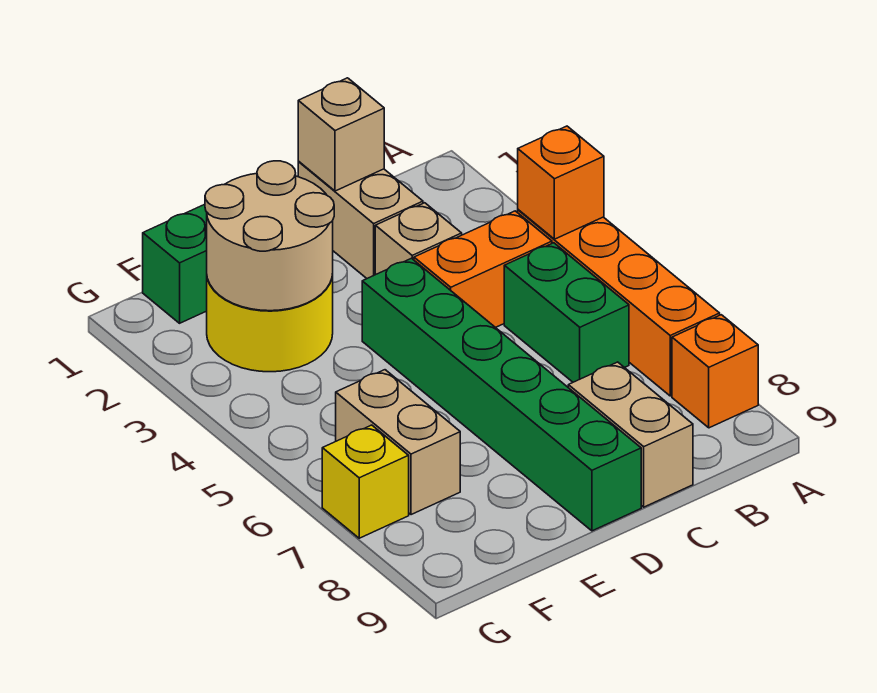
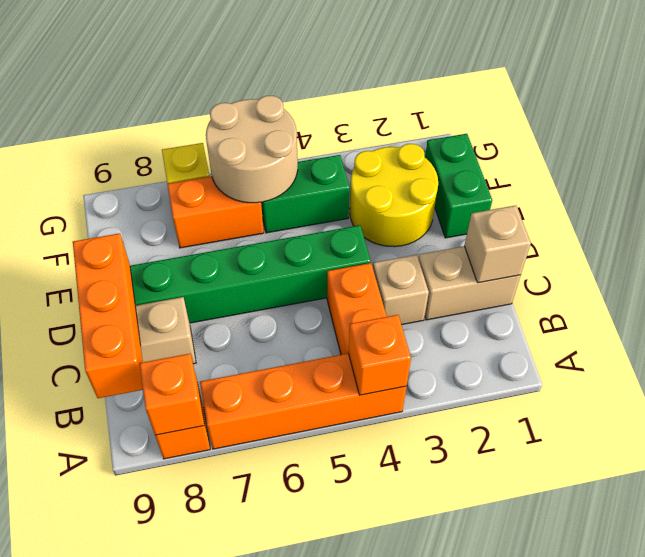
none -> orange 1x1 brick [140,354,204,435]
green 1x2 brick [504,243,629,382] -> green 1x2 brick moved to [261,155,350,233]
none -> orange 1x3 brick [73,233,143,398]
tan 2x2 round brick [205,161,334,311] -> tan 2x2 round brick moved to [206,96,298,203]
tan 1x2 brick [336,370,460,515] -> orange 1x2 brick [167,176,264,248]

